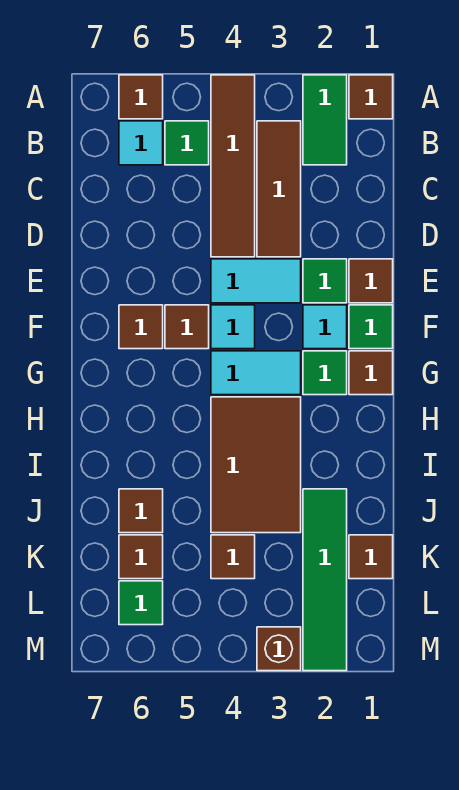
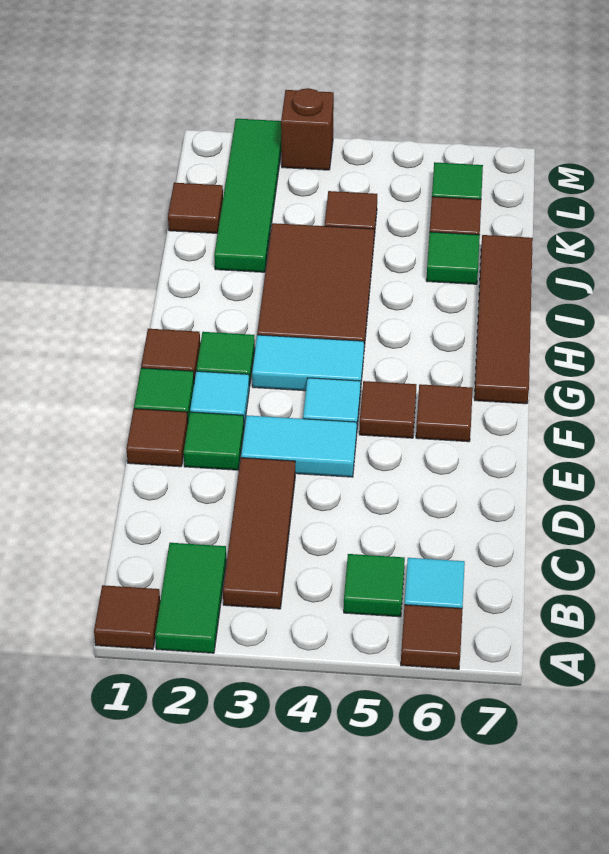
brown 1x4 tile [211,75,255,257] -> brown 1x4 tile moved to [474,235,533,404]
brown 1x1 tile [119,489,163,533] -> green 1x1 tile [426,232,480,284]

